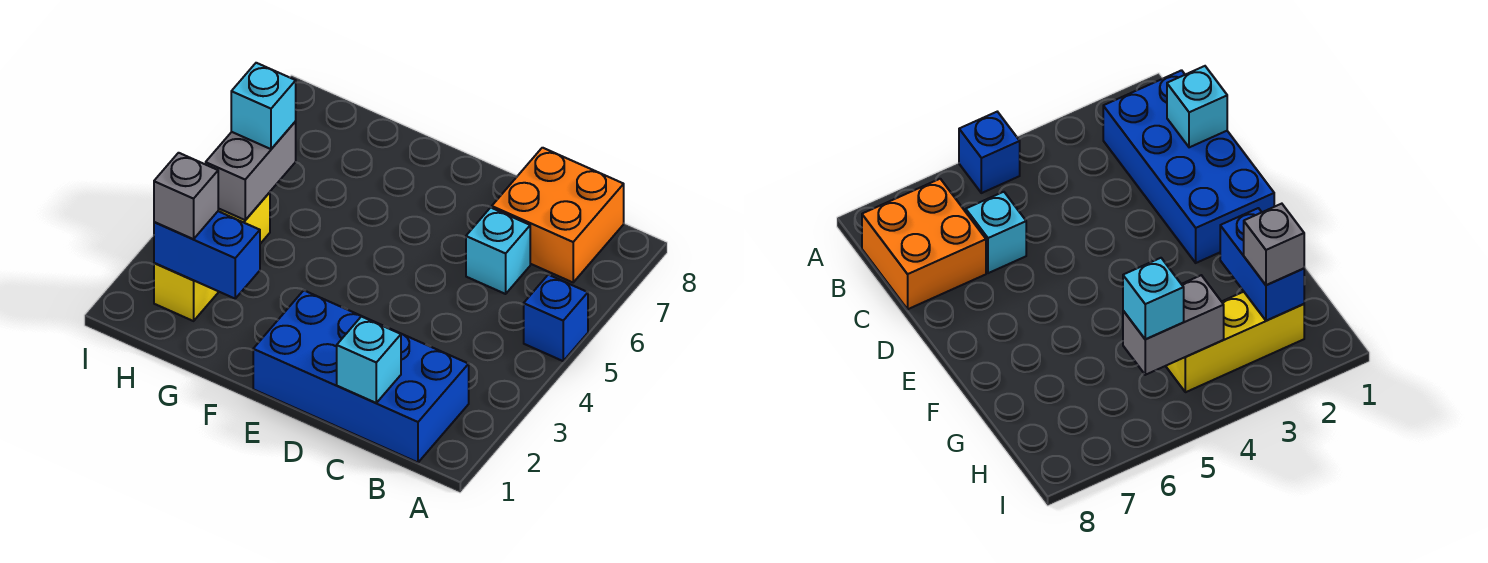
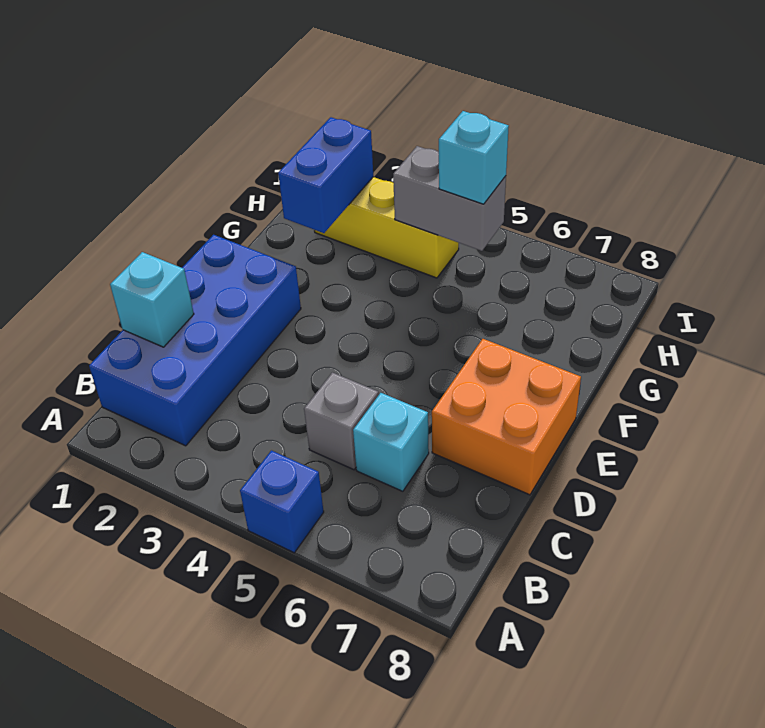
orange 2x2 brick [492,148,624,282] -> orange 2x2 brick moved to [432,339,581,495]
grey 1x1 brick [154,153,218,239] -> grey 1x1 brick moved to [304,373,378,470]

